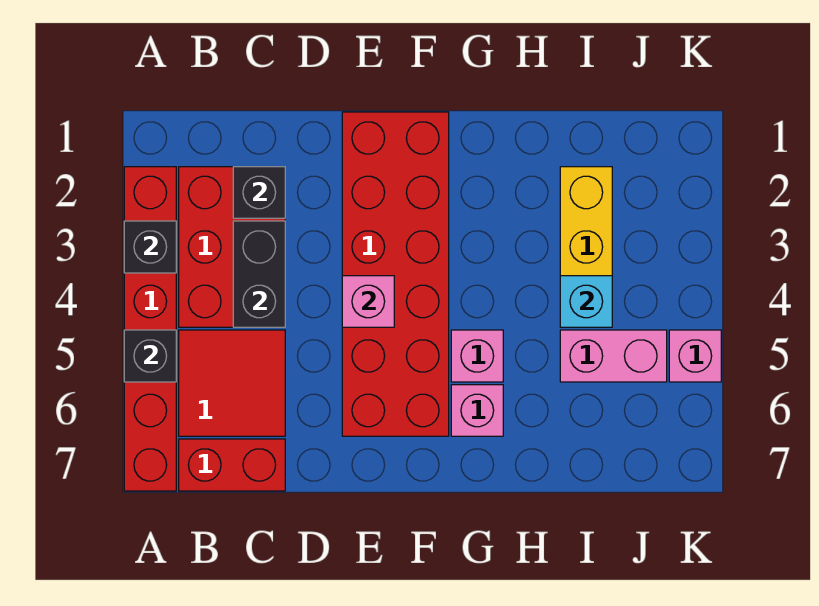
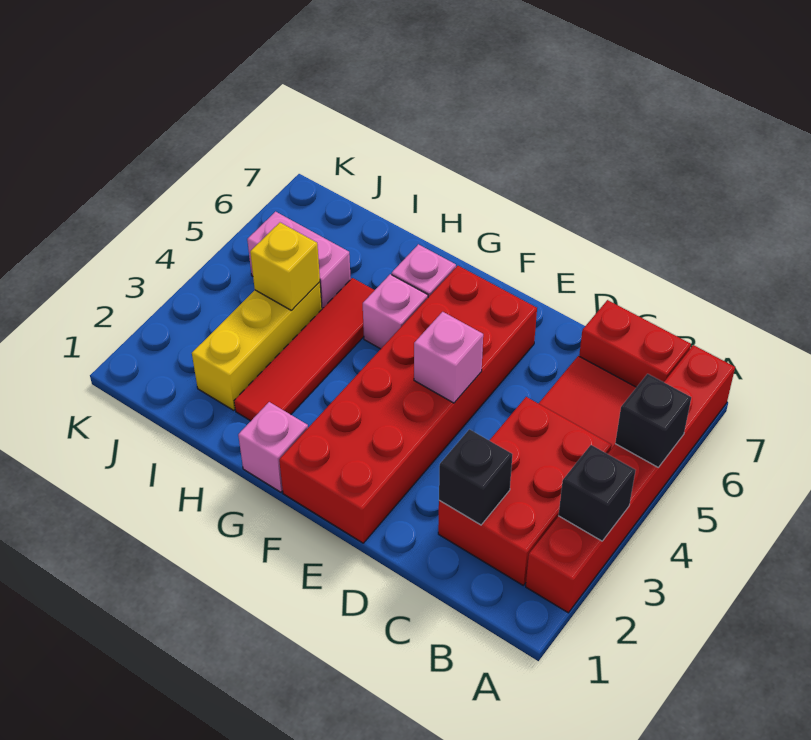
black 1x2 brick [233,221,285,327] -> none
none -> red 1x4 tile [234,278,375,421]
cyan 1x1 brick [560,276,612,327] -> yellow 1x1 brick [250,223,320,311]
pink 1x1 brick [669,330,721,382] -> pink 1x1 brick moved to [238,402,308,492]

